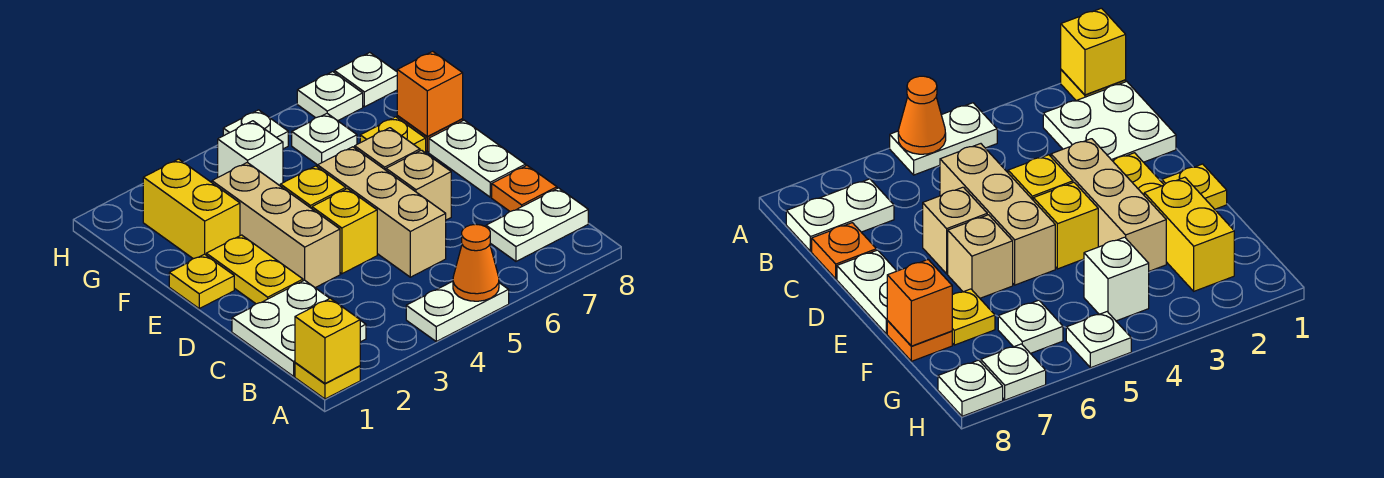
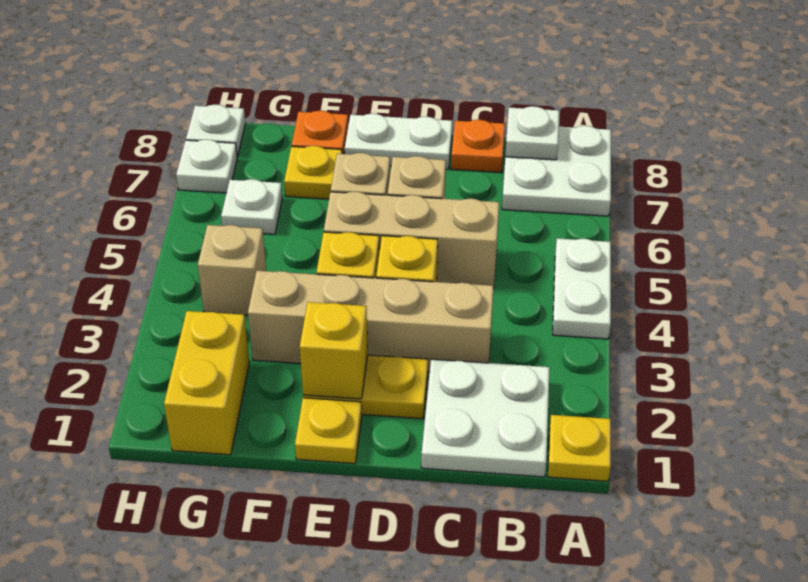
yellow 1x1 brick [295,298,360,383] -> yellow 1x1 brick moved to [300,302,368,399]
orange 1x1 cone [453,224,499,301] -> none
white 1x2 plate [486,188,588,261] -> white 2x2 plate [502,126,611,216]
tan 1x3 brick [212,162,340,288] -> tan 1x4 brick [248,271,494,372]
yellow 1x2 brick [143,159,240,259] -> yellow 1x2 brick turned to [164,311,249,455]
orange 1x1 brick [397,51,463,137] -> none
white 1x1 brick [218,121,283,186] -> tan 1x1 brick [198,225,266,315]
white 1x1 plate [223,110,288,149] -> white 1x1 plate moved to [505,106,559,160]

